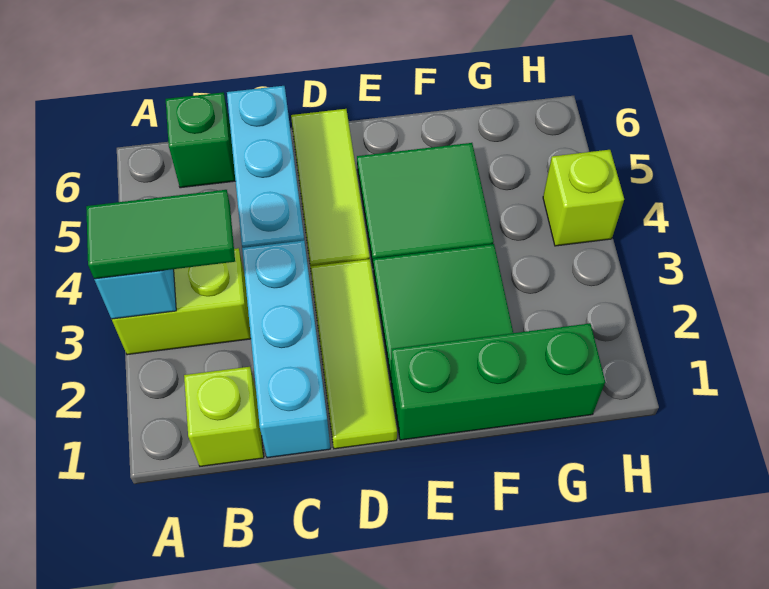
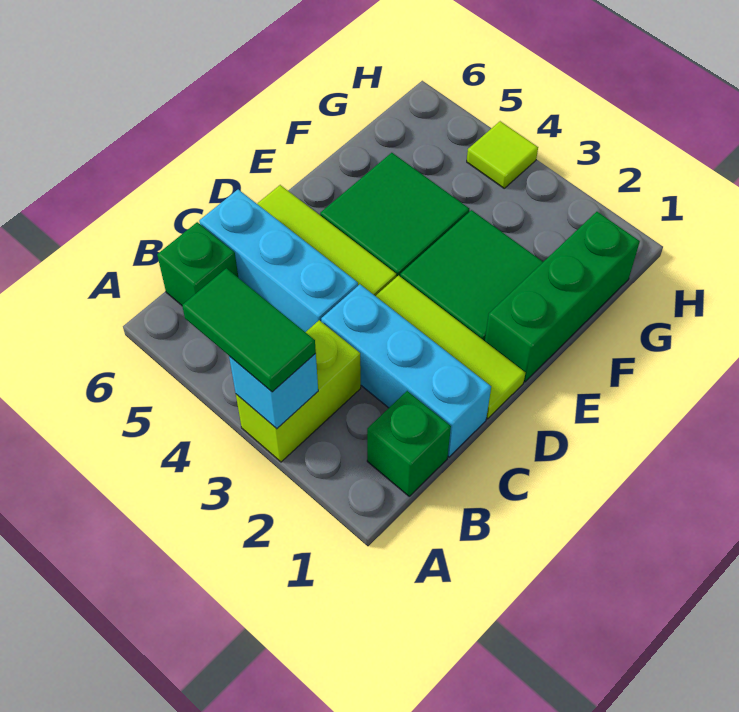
green 1x2 tile [86,190,235,279] -> green 1x2 tile turned to [182,268,316,392]
lime 1x1 brick [184,367,264,466] -> green 1x1 brick [367,391,451,496]
lime 1x1 brick [543,150,624,246] -> lime 1x1 tile [467,121,538,188]

